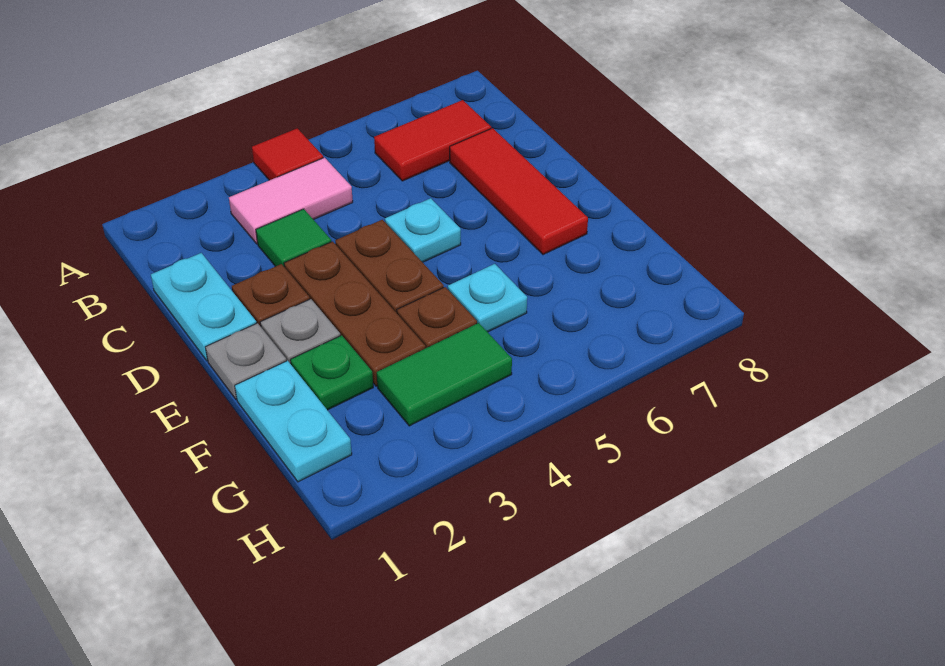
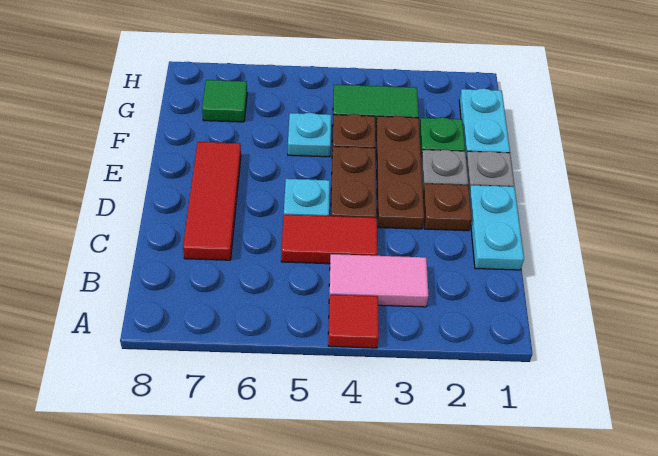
red 1x2 tile [374,100,491,181] -> red 1x2 tile moved to [281,215,377,264]
green 1x1 tile [256,209,331,267] -> green 1x1 tile moved to [202,80,247,122]

